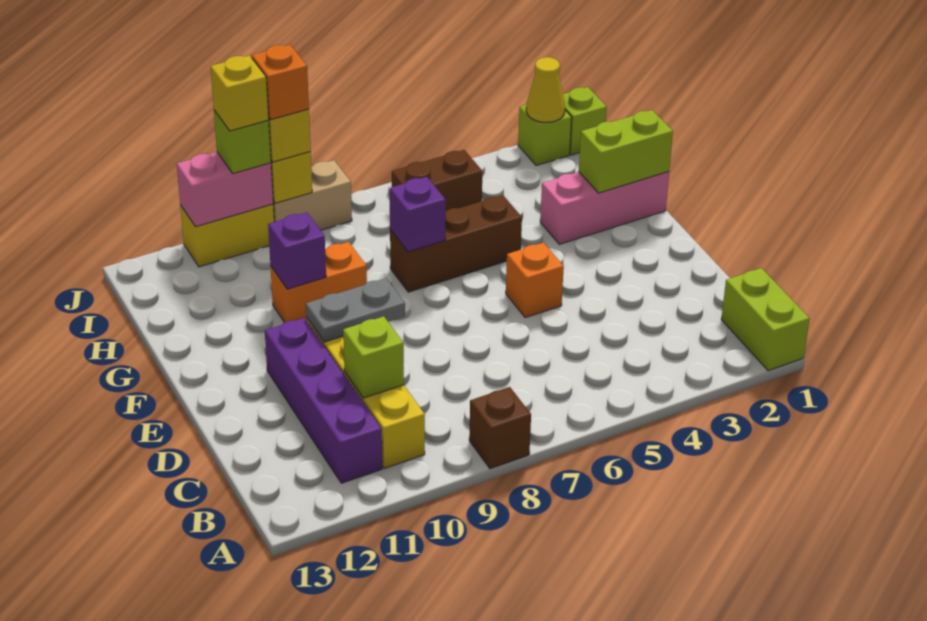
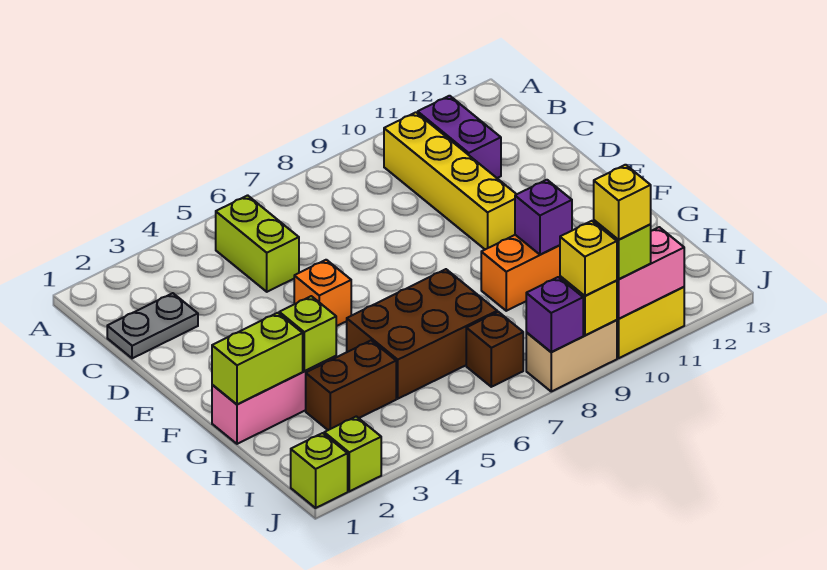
lime 1x2 brick [721,268,810,371] -> lime 1x2 brick moved to [216,195,299,292]
brown 1x1 brick [469,387,531,469] -> brown 1x1 brick moved to [466,312,523,387]
purple 1x4 brick [265,318,382,483] -> purple 1x2 brick [418,96,501,178]
lime 1x1 brick [343,316,404,398] -> lime 1x1 brick moved to [279,296,336,371]
grey 1x2 plate [306,278,405,342] -> grey 1x2 plate moved to [107,293,198,358]
brown 1x3 brick [390,195,522,292] -> brown 2x3 brick [347,269,497,399]
purple 1x1 brick [390,177,446,252] -> purple 1x1 brick moved to [526,277,583,352]
brown 1x2 brick [392,150,482,211] -> brown 1x2 brick moved to [306,340,396,430]
yellow 1x1 cone [526,57,565,122] -> none
orange 1x1 brick [252,45,309,120] -> none

